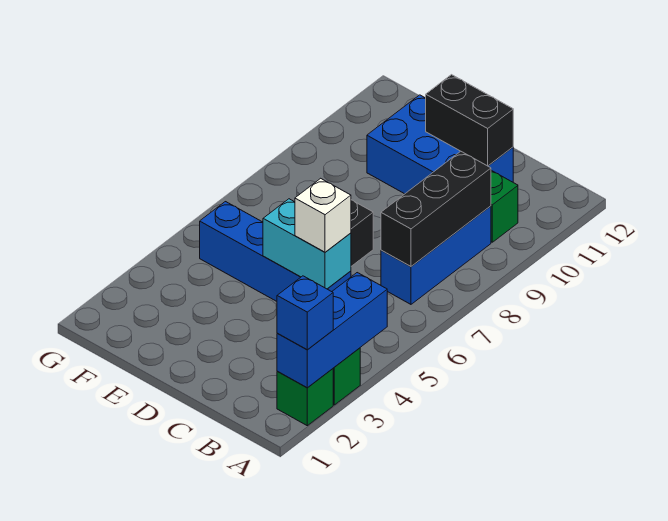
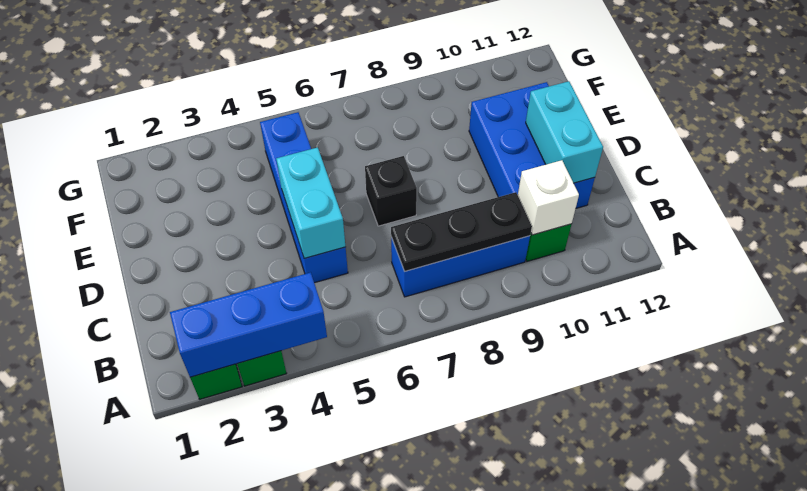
blue 1x1 brick [277,276,333,350] -> none
black 1x3 brick [381,151,491,267] -> black 1x3 plate [391,192,532,272]
white 1x1 brick [295,178,351,252] -> white 1x1 brick moved to [518,160,579,235]
black 1x2 brick [426,75,513,166] -> cyan 1x2 brick [526,81,603,183]

